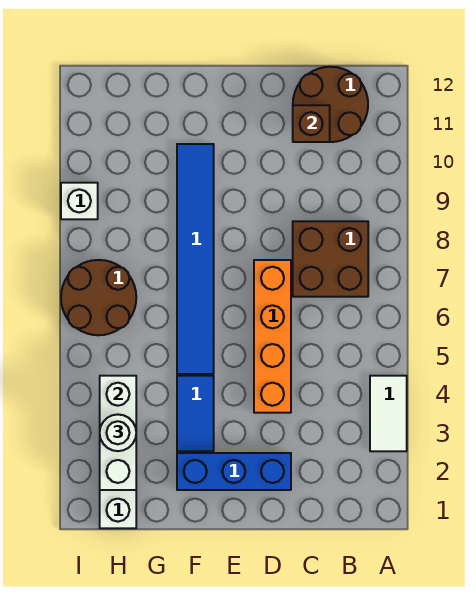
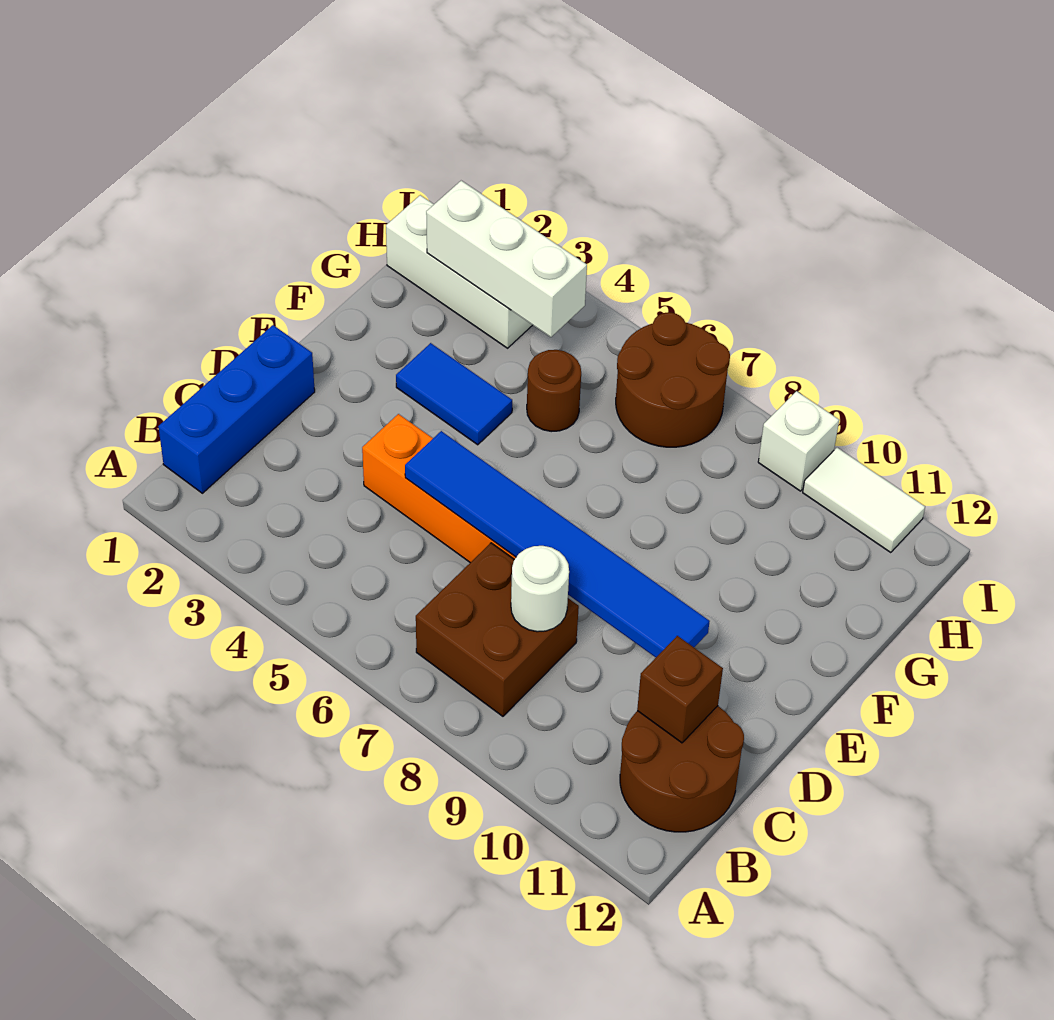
white 1x2 tile [370,376,407,451] -> white 1x2 tile moved to [803,448,925,553]
blue 1x3 brick [177,453,291,490] -> blue 1x3 brick moved to [158,325,315,493]
blue 1x6 tile [177,144,214,374] -> blue 1x6 tile moved to [405,431,710,657]
none -> brown 1x1 round brick [527,350,581,432]
white 1x1 round brick [100,415,136,451] -> white 1x1 round brick moved to [511,546,569,632]

